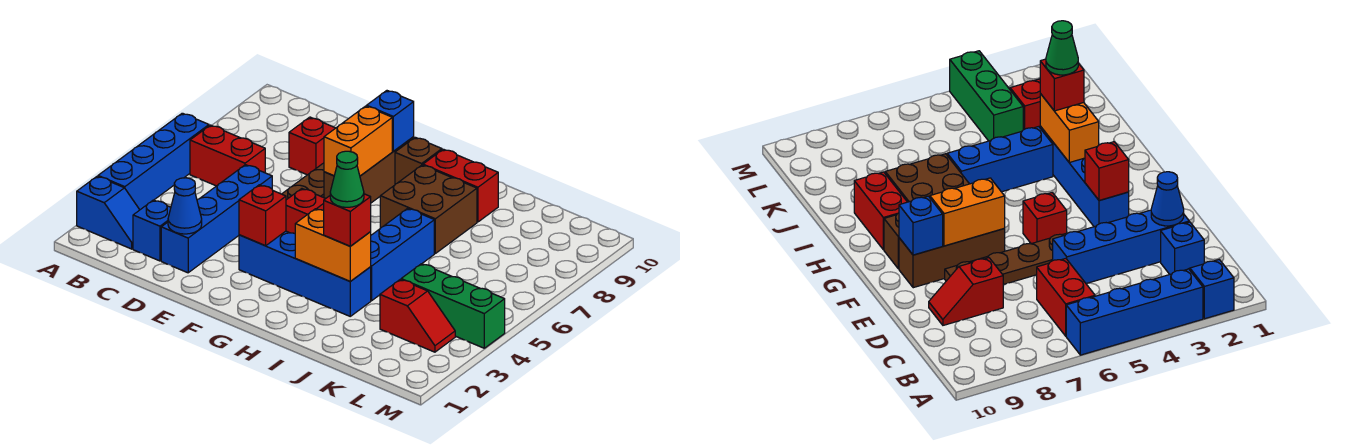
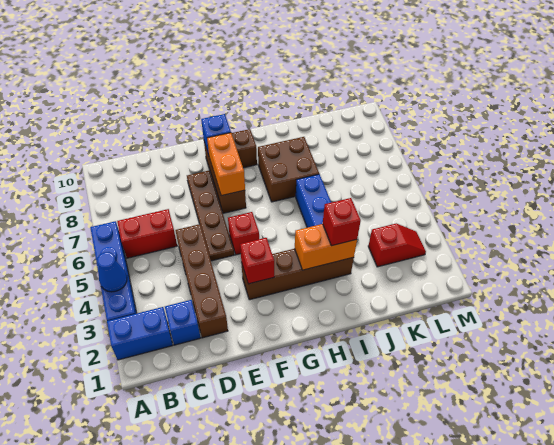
blue 1x2 slope [77,176,139,249] -> blue 1x2 brick [107,307,173,360]
blue 1x4 brick [161,165,272,273] -> brown 1x4 brick [175,224,228,338]
blue 1x1 cone [168,178,202,234] -> blue 1x1 cone moved to [97,252,127,292]
red 1x2 slope [289,117,335,175] -> none
blue 1x4 brick [239,231,371,316] -> brown 1x4 brick [241,249,354,300]
red 1x2 brick [423,149,498,222] -> none
green 1x1 cone [330,151,364,207] -> none
green 1x3 brick [401,264,505,348] -> none

